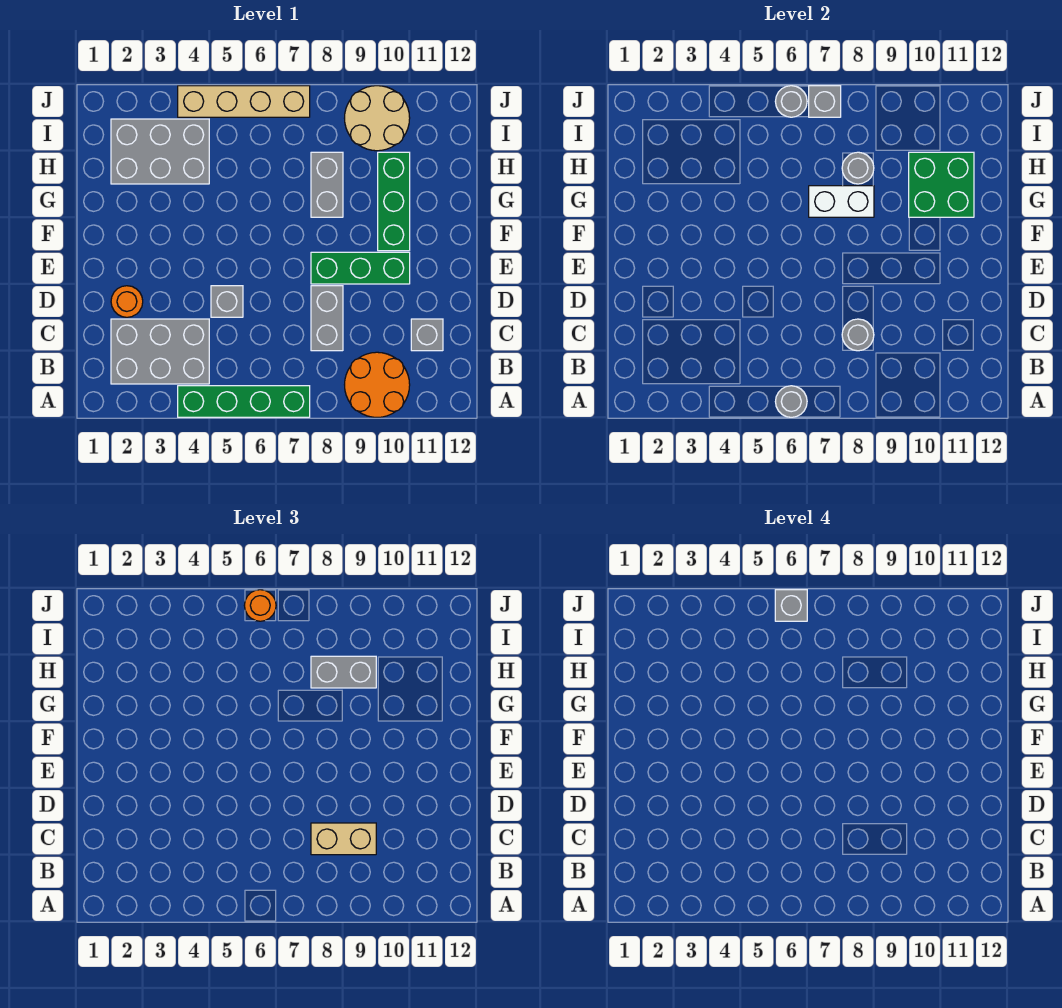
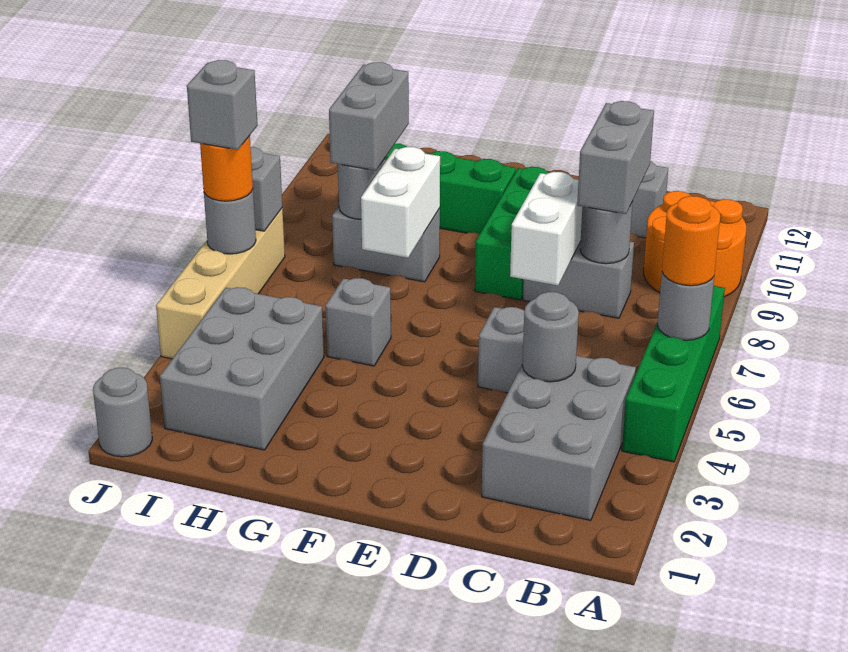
none -> grey 1x1 round brick [522,292,579,382]
tan 1x2 brick [311,823,376,855] -> grey 1x2 brick [577,101,654,214]
orange 1x1 round brick [111,286,143,317] -> orange 1x1 round brick moved to [662,196,720,286]
none -> white 1x2 brick [510,172,582,285]
none -> grey 1x1 brick [325,278,391,366]
green 2x2 brick [909,152,974,217] -> none
tan 2x2 round brick [345,86,410,151] -> none
none -> grey 1x1 round brick [93,368,152,457]

